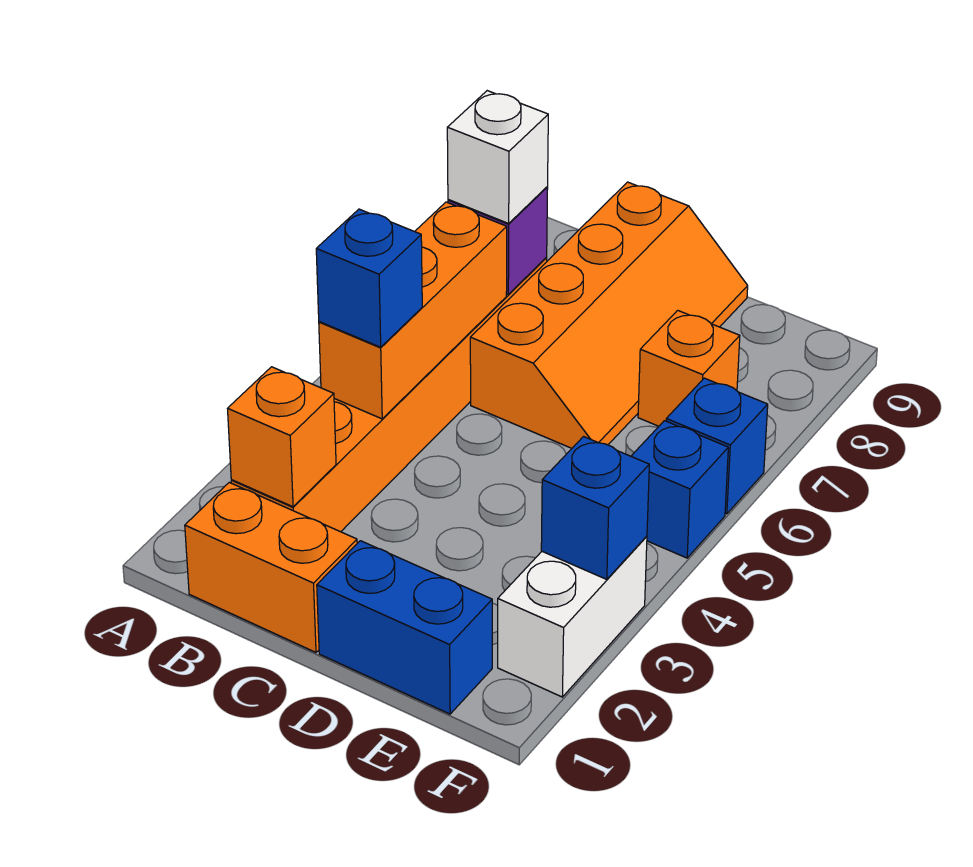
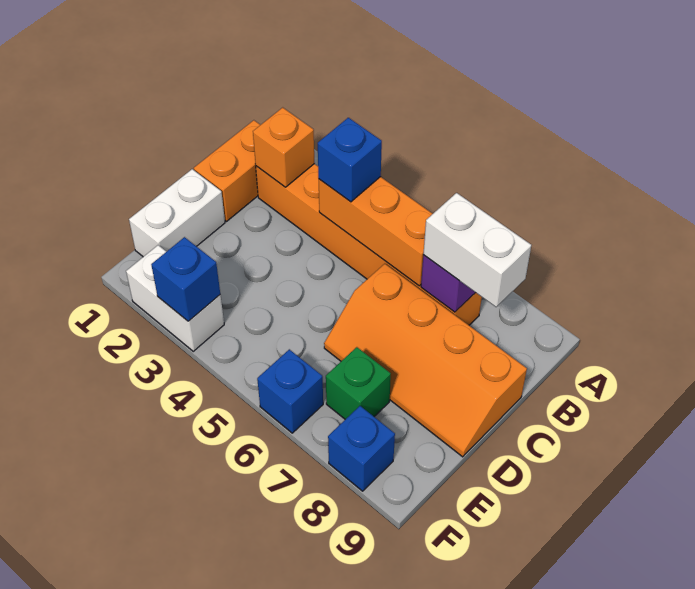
white 1x1 brick [447,91,548,223] -> white 1x2 brick [423,193,531,307]
blue 1x2 brick [317,541,492,714] -> white 1x2 brick [129,169,225,257]
orange 1x1 brick [638,310,740,426] -> green 1x1 brick [326,347,391,419]
blue 1x1 brick [631,421,728,558] -> blue 1x1 brick moved to [328,406,395,491]

